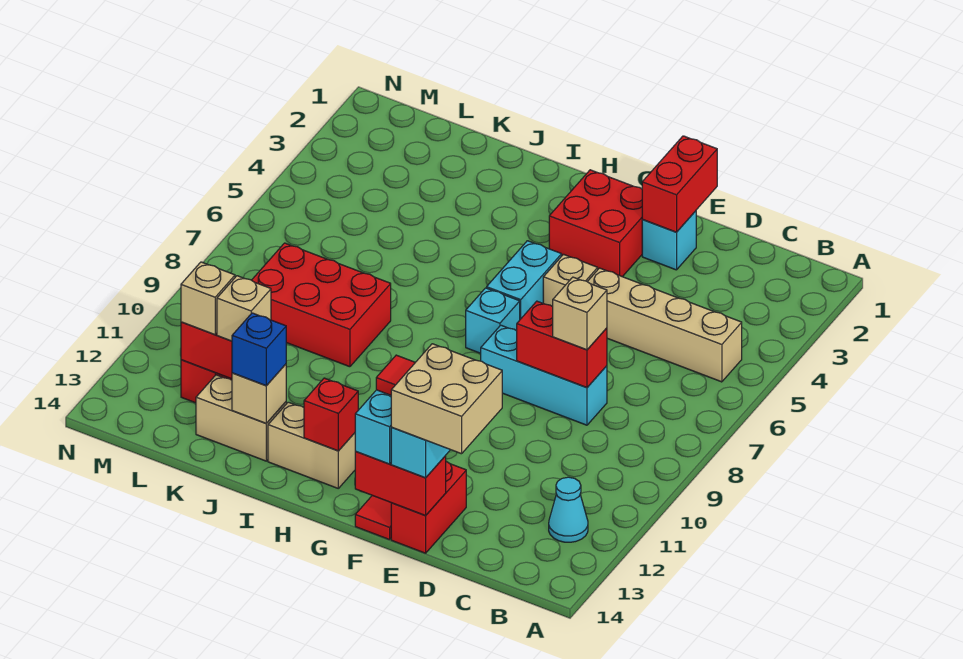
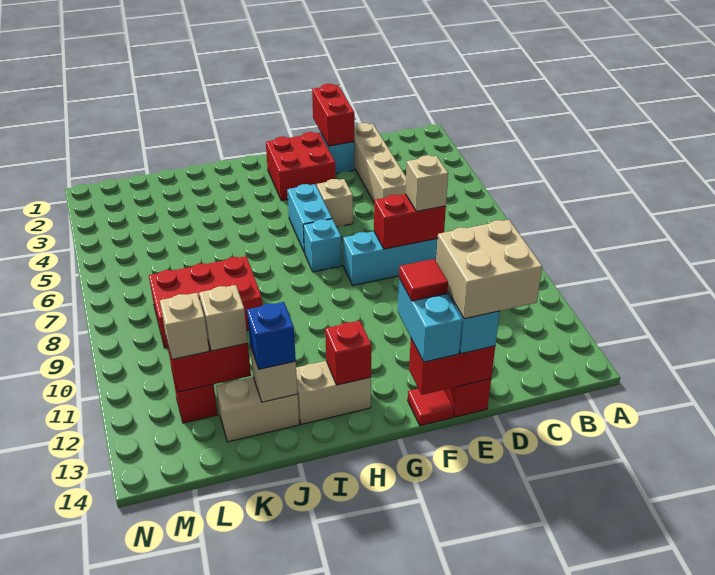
tan 1x4 brick [587,268,742,382] -> tan 1x4 brick turned to [354,123,406,202]
cyan 1x1 cone [549,477,588,542] -> none

